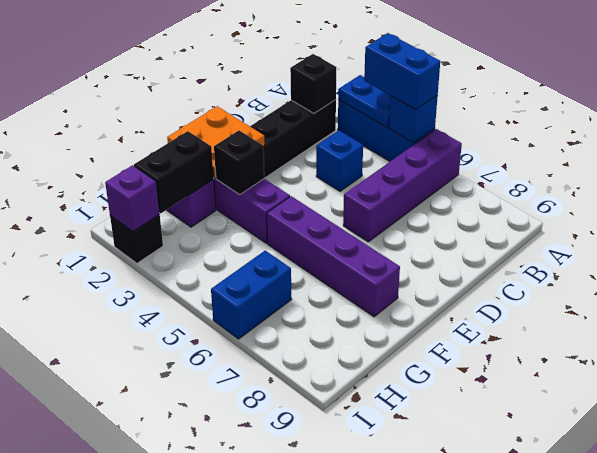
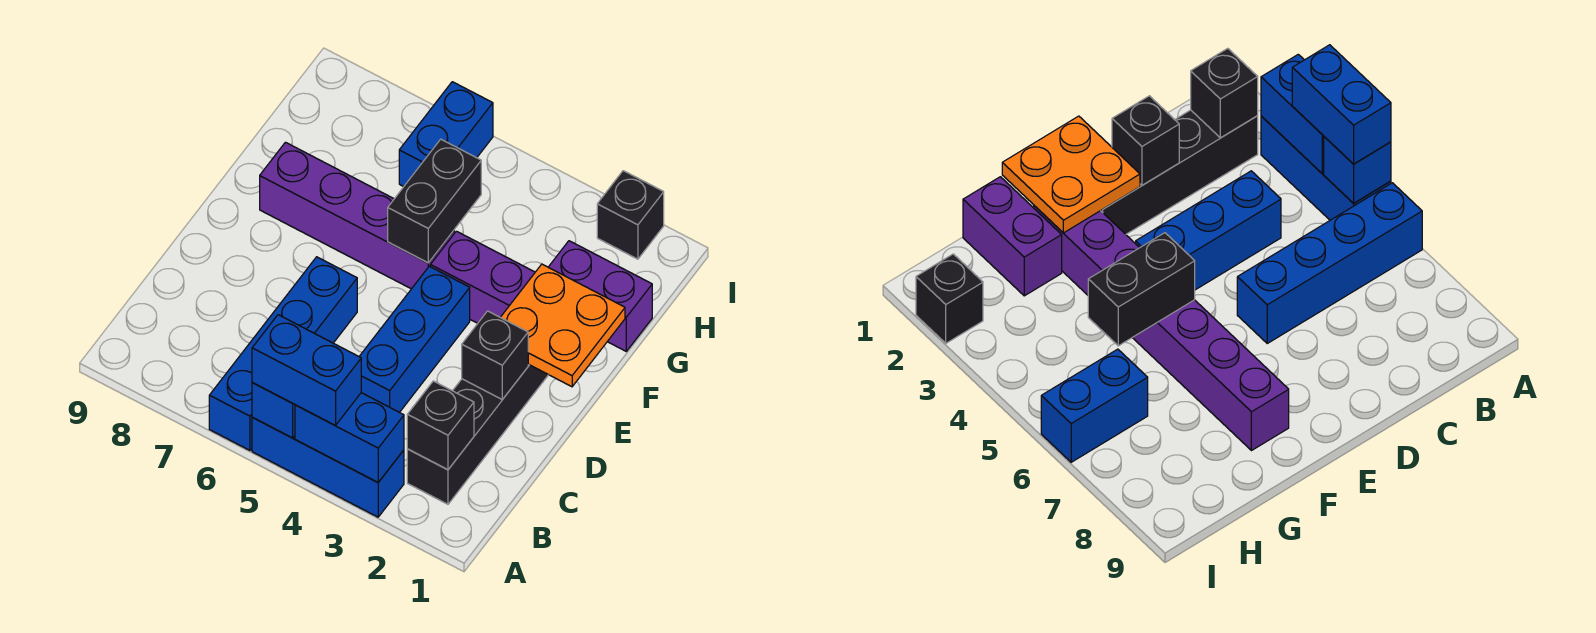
blue 1x2 plate [338,75,390,127] -> blue 1x2 brick [295,393,404,482]
purple 1x4 brick [343,129,462,242] -> blue 1x4 brick [209,257,357,450]
blue 1x1 brick [316,131,363,191] -> blue 1x3 brick [359,266,470,412]
black 1x1 brick [214,131,264,195] -> black 1x1 brick moved to [462,311,528,400]
black 1x2 brick [134,131,214,213] -> black 1x2 brick moved to [388,139,481,263]
purple 1x1 brick [105,165,160,232] -> none

